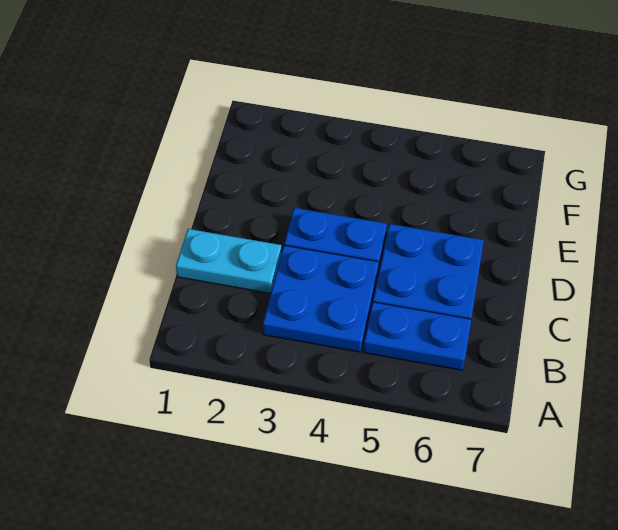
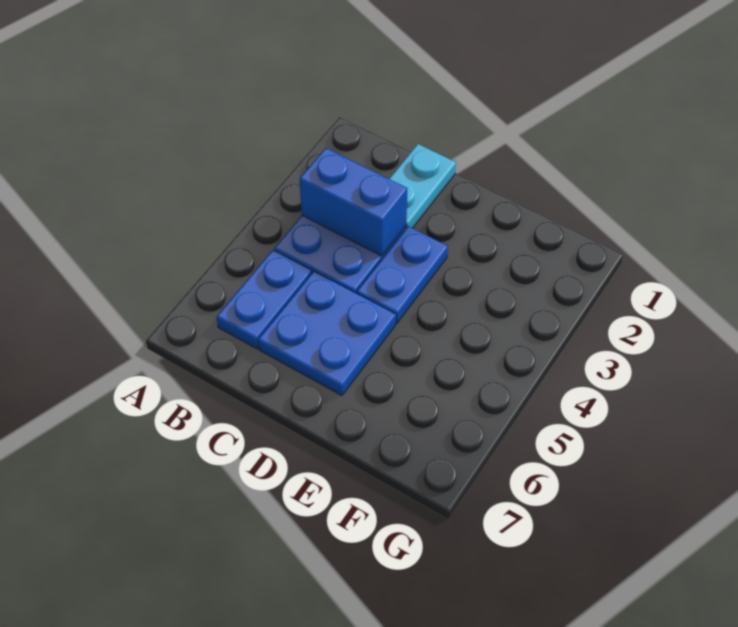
none -> blue 1x2 brick [300,148,407,256]

